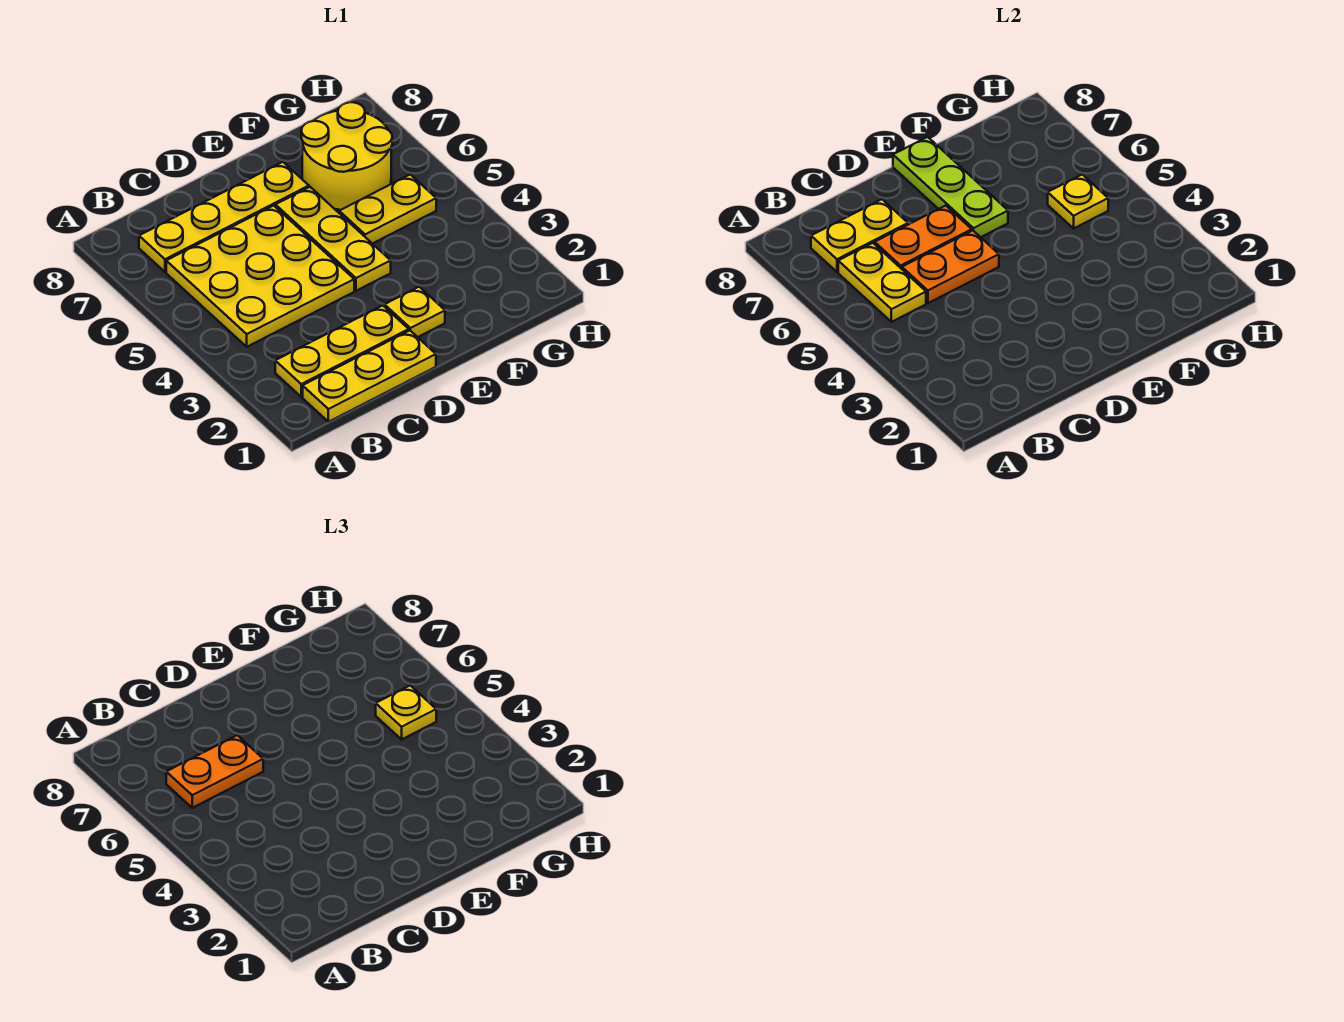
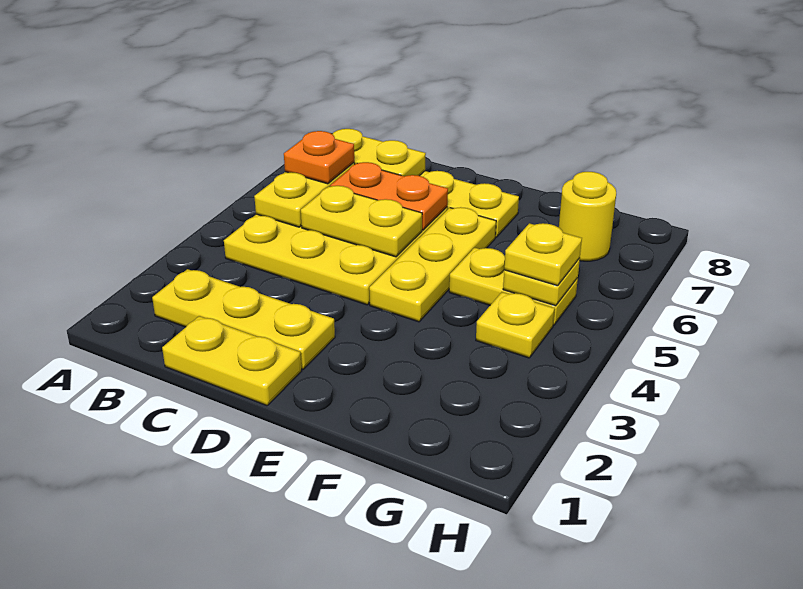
yellow 1x3 plate [303,331,436,422] -> yellow 1x2 plate [162,316,301,406]
orange 1x2 plate [166,735,263,808] -> orange 1x1 plate [284,131,354,184]
orange 1x2 plate [902,231,999,303] -> yellow 1x2 plate [301,186,422,257]
yellow 1x1 plate [385,287,445,337] -> yellow 1x1 plate moved to [476,292,555,358]
lime 1x3 plate [893,137,1008,237] -> none
yellow 2x2 round brick [301,102,392,210] -> yellow 1x1 round brick [559,172,616,261]

